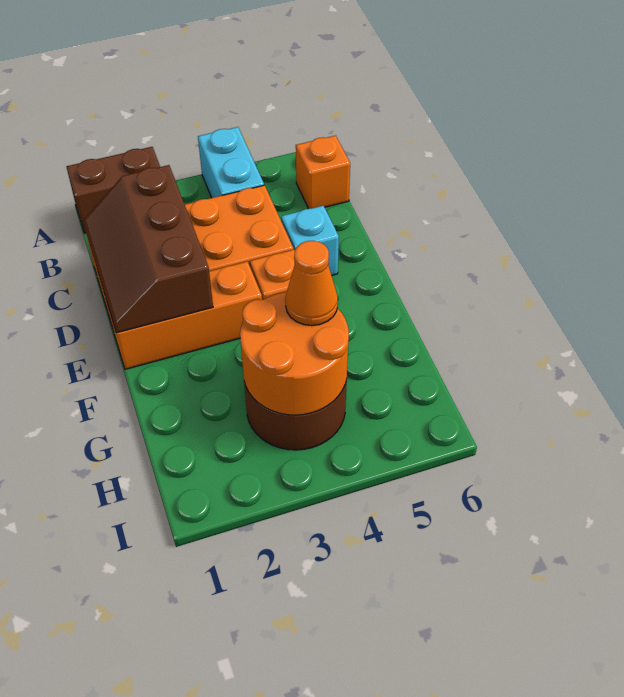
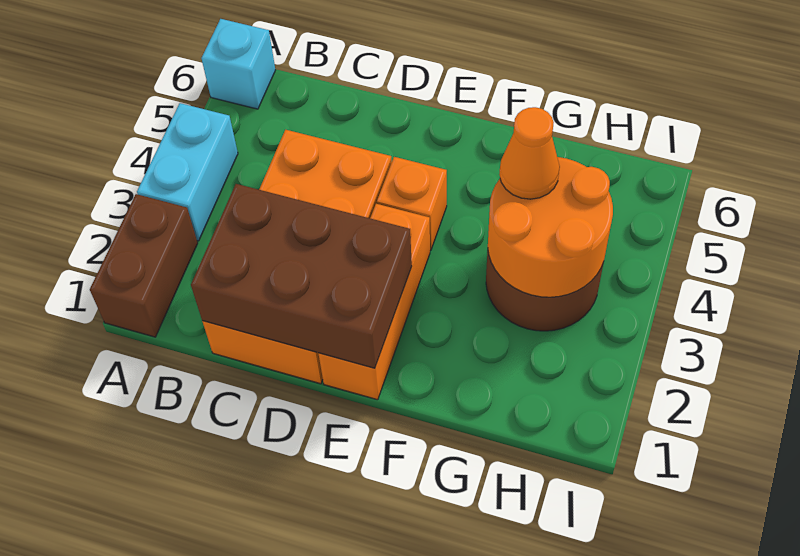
cyan 1x2 brick [198,127,264,198] -> cyan 1x2 brick turned to [137,103,238,241]
orange 1x1 brick [296,136,350,209] -> none
brown 2x3 slope [83,165,213,333] -> brown 2x3 brick [191,184,412,368]
cyan 1x1 brick [281,206,339,275] -> cyan 1x1 brick moved to [201,19,275,109]

